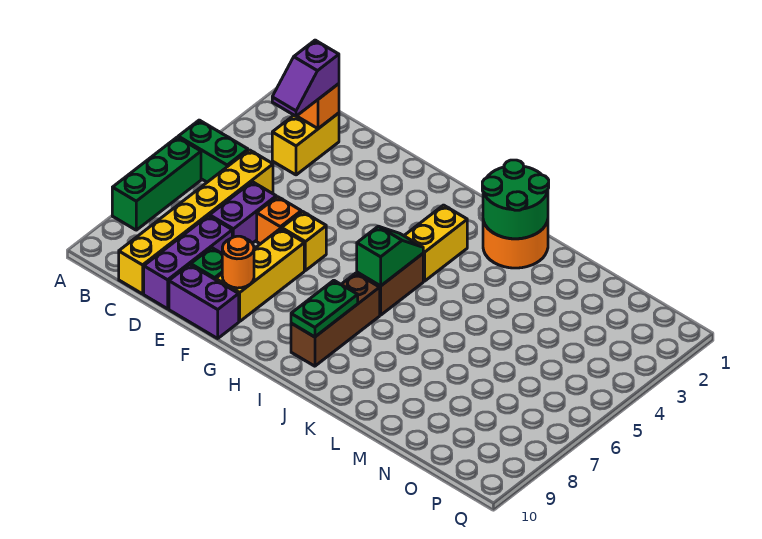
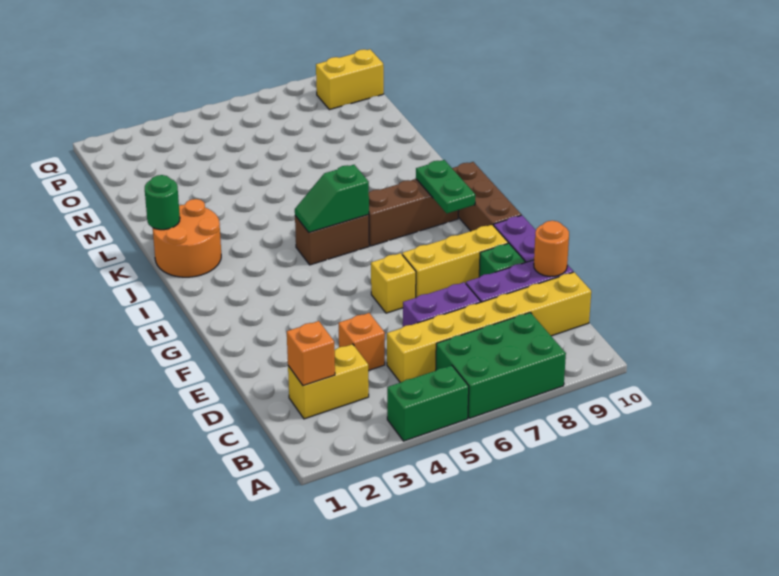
green 1x2 brick [178,120,248,182] -> green 1x2 brick turned to [387,365,469,441]
green 1x3 brick [112,137,201,230] -> green 2x3 brick [436,312,566,418]
purple 1x2 slope [272,40,339,116] -> none
orange 1x1 brick [257,197,301,244] -> orange 1x1 brick moved to [338,313,385,371]
orange 1x1 round brick [222,236,254,288] -> orange 1x1 round brick moved to [534,221,569,276]
none -> brown 1x3 brick [452,162,521,231]
yellow 1x2 brick [404,205,467,281] -> yellow 1x2 brick moved to [316,49,384,110]
green 1x2 plate [291,280,358,337] -> green 1x2 plate turned to [416,160,475,213]
green 2x2 round brick [482,160,549,239] -> green 1x1 round brick [145,175,180,230]

